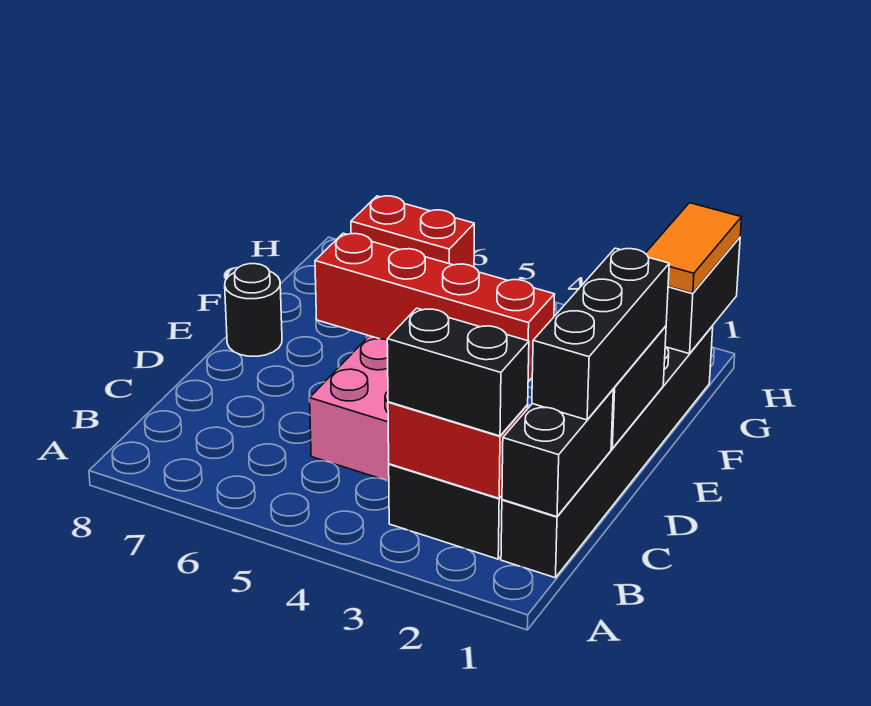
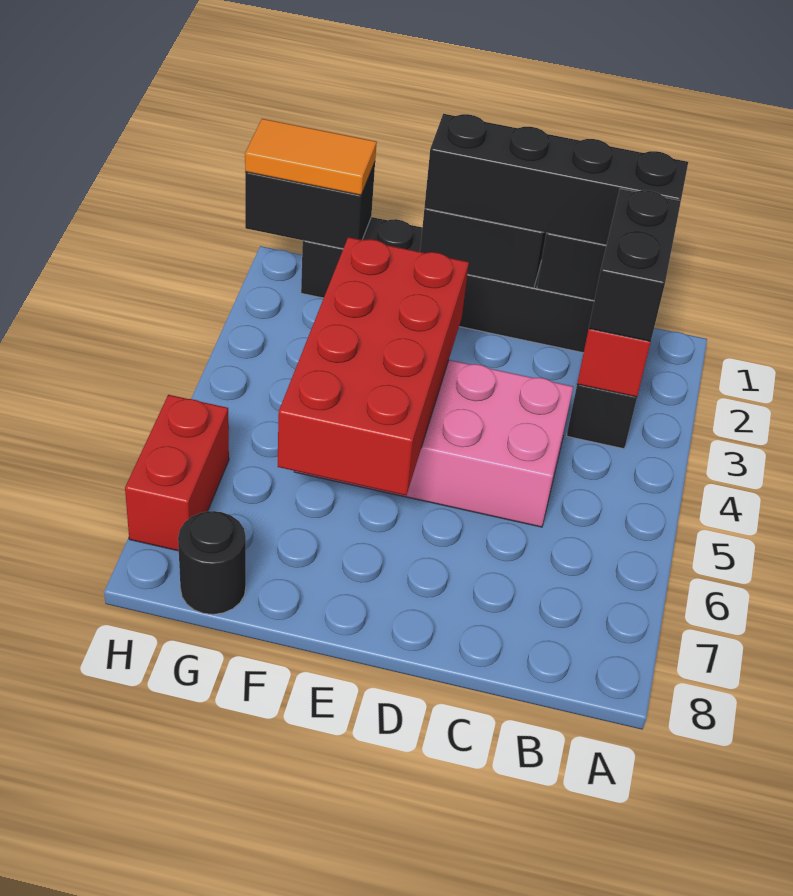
black 1x3 brick [532,248,669,420] -> black 1x4 brick [424,114,688,245]
red 1x4 brick [315,233,555,382] -> red 2x4 brick [278,237,469,495]
black 1x1 round brick [225,264,282,356] -> black 1x1 round brick moved to [178,511,246,614]

